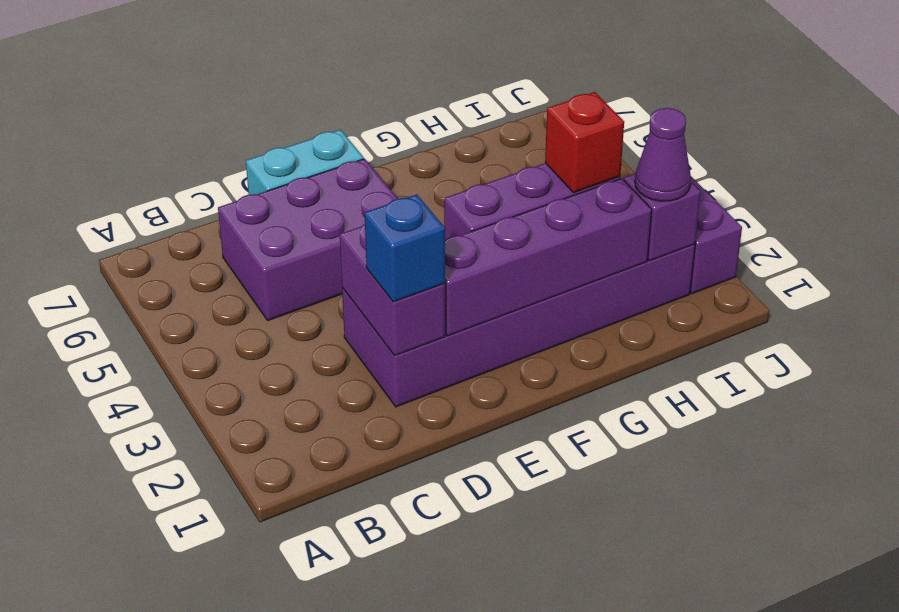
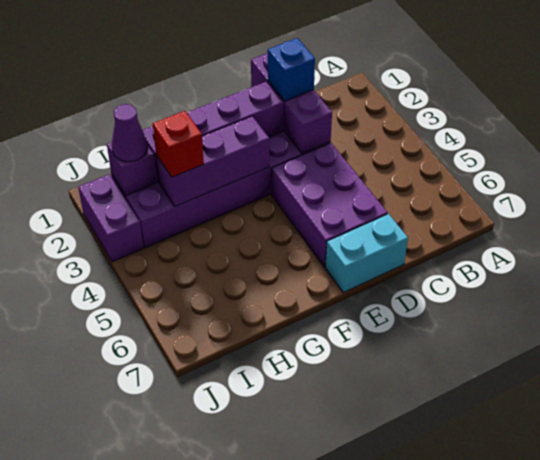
purple 2x3 brick [218,159,398,320] -> purple 2x3 brick turned to [272,143,388,267]
purple 1x2 brick [340,224,445,356] -> purple 1x3 brick [251,53,332,153]

